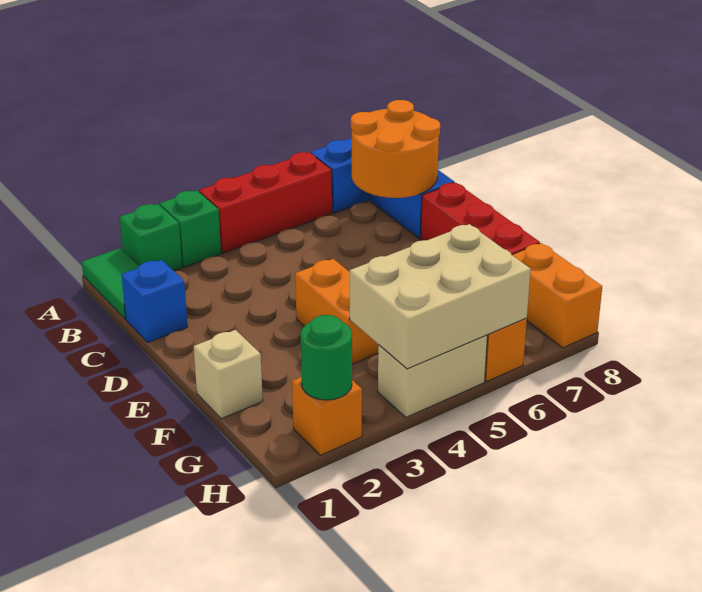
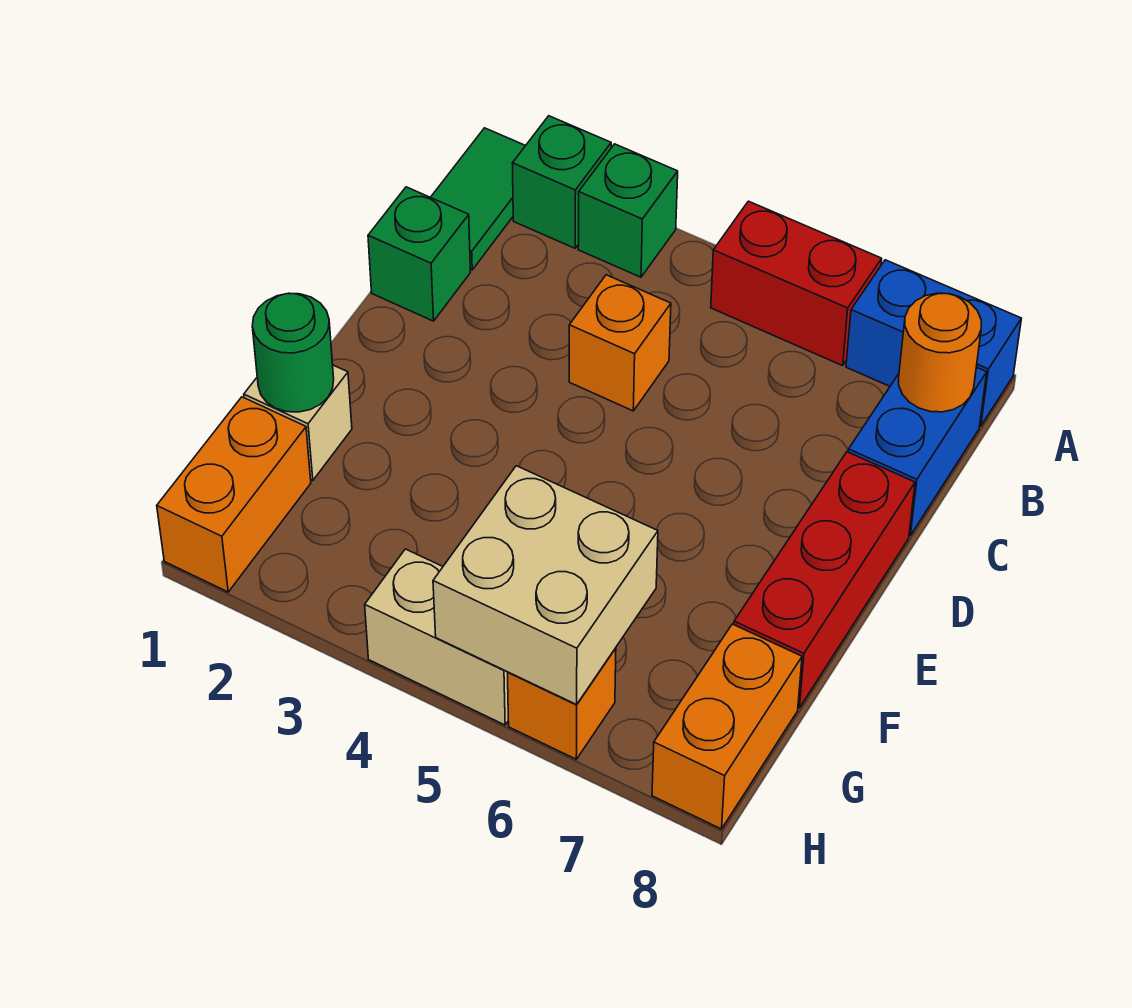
red 1x3 brick [199,152,332,253] -> red 1x2 brick [711,201,882,366]
orange 2x2 round brick [351,100,440,198] -> orange 1x1 round brick [899,293,981,412]
blue 1x1 brick [122,260,188,342] -> green 1x1 brick [368,187,470,321]
orange 1x2 brick [295,259,379,364] -> orange 1x2 brick moved to [157,397,311,592]
tan 2x3 brick [350,224,531,369] -> tan 2x2 brick [433,466,658,704]
orange 1x1 brick [292,377,362,455] -> orange 1x1 brick moved to [569,275,671,411]
green 1x1 round brick [301,315,352,400] -> green 1x1 round brick moved to [252,293,334,412]

